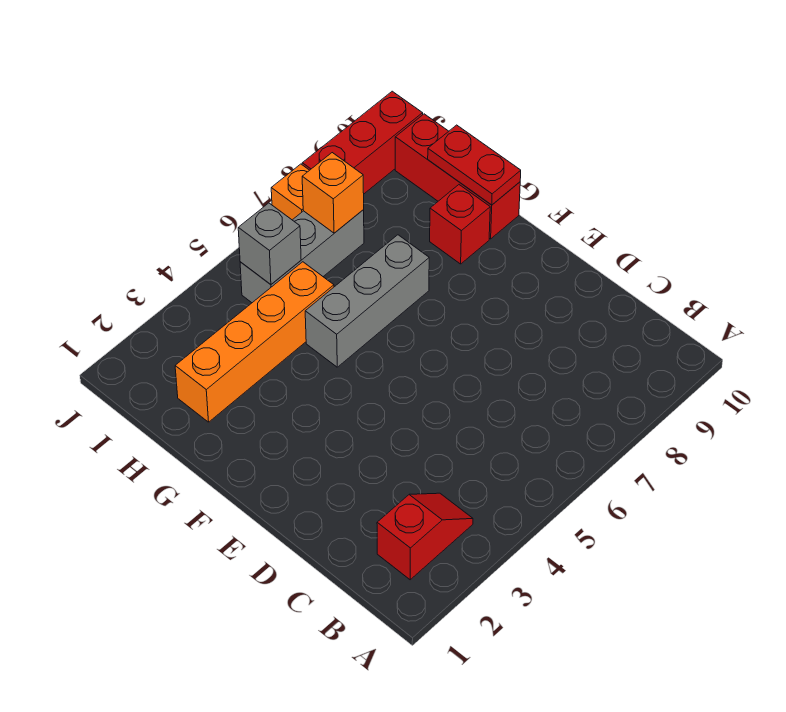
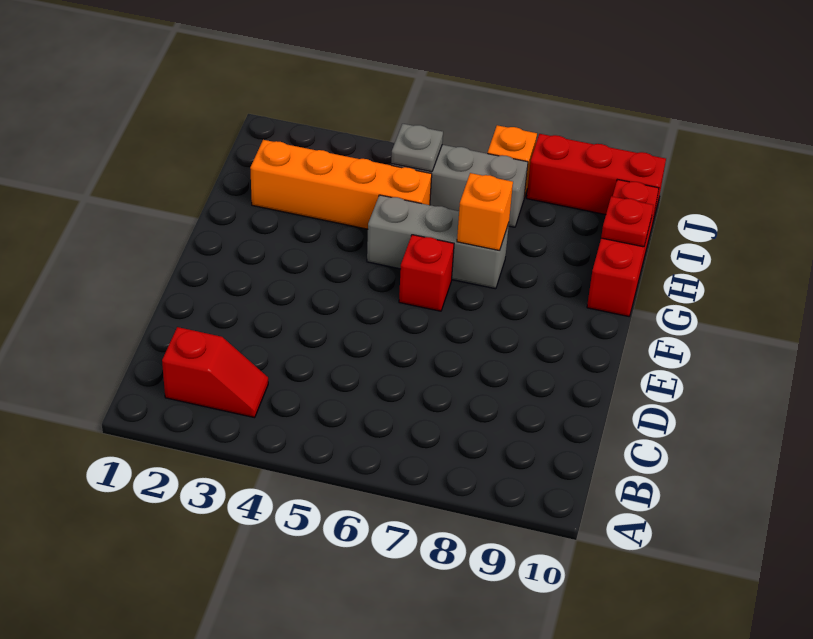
red 1x1 brick [430,185,490,264] -> red 1x1 brick moved to [399,235,454,311]
red 1x2 plate [428,125,521,205] -> red 1x1 plate [601,196,653,247]
grey 1x1 brick [238,203,301,284] -> grey 1x1 plate [391,124,443,172]
orange 1x1 brick [302,153,364,233] -> orange 1x1 brick moved to [457,173,513,251]

